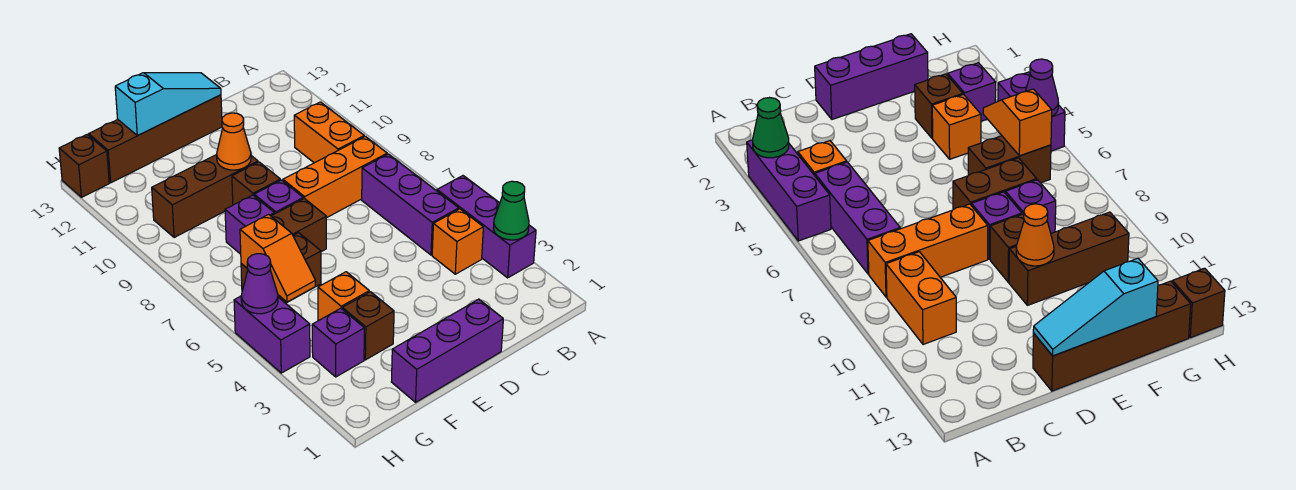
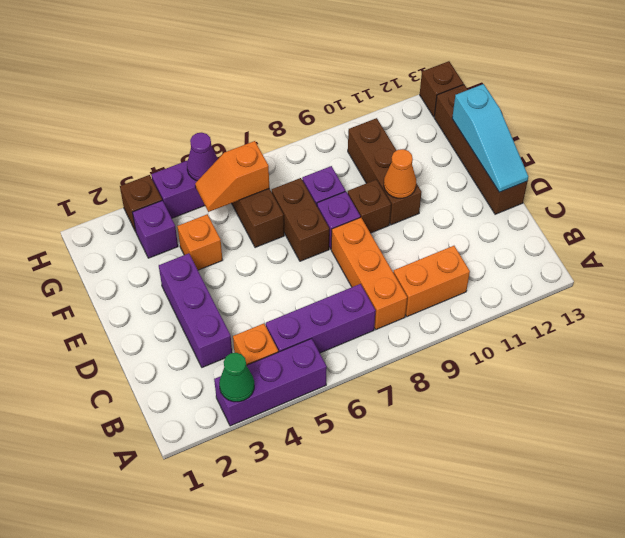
purple 1x3 brick [391,299,503,402] -> purple 1x3 brick moved to [159,253,232,367]
brown 1x1 brick [342,292,394,360] -> brown 1x1 brick moved to [120,175,162,232]

